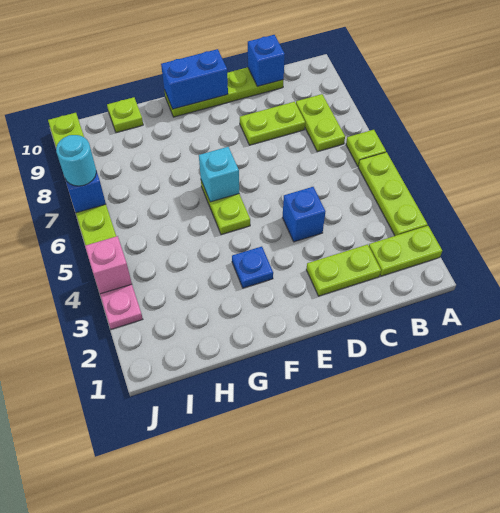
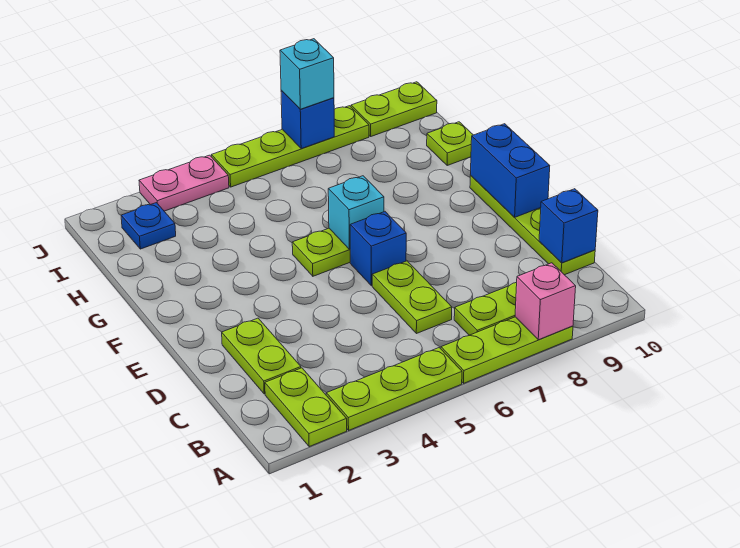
lime 1x1 plate [346,130,386,166] -> lime 1x3 plate [441,317,573,383]
lime 1x2 plate [240,102,305,145] -> lime 1x2 plate moved to [372,261,452,334]
blue 1x1 brick [283,187,325,242] -> blue 1x1 brick moved to [350,212,406,286]
blue 1x1 plate [232,247,273,288] -> blue 1x1 plate moved to [121,203,176,249]
pink 1x1 brick [85,236,132,294] -> pink 1x1 brick moved to [515,263,576,340]
cyan 1x1 round brick [56,135,96,186] -> cyan 1x1 brick [280,39,334,109]

